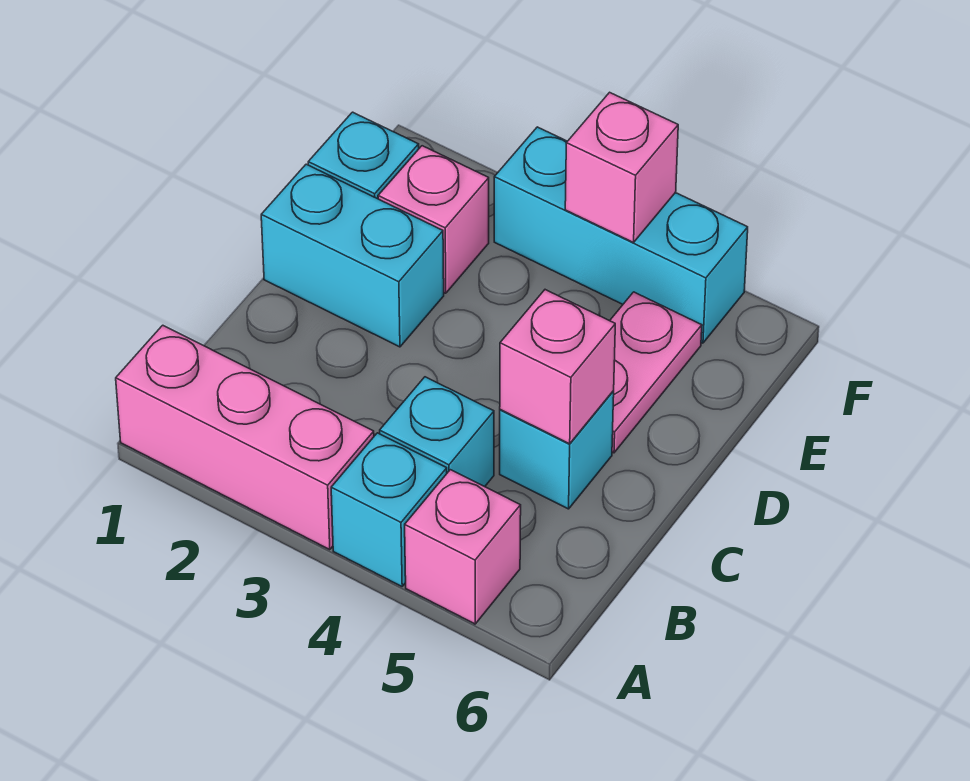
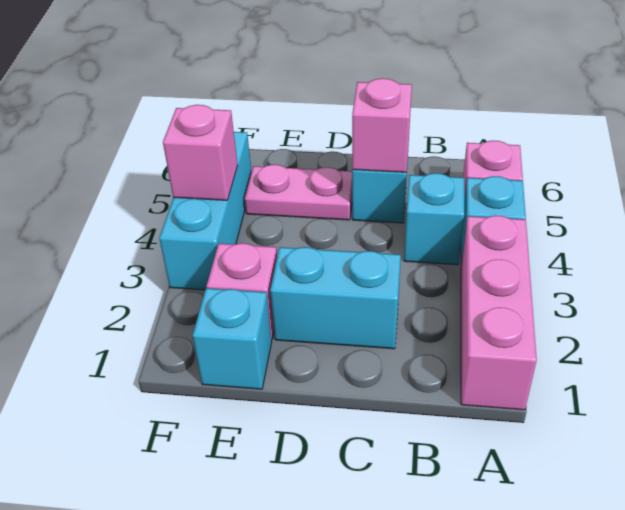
cyan 1x2 brick [261,164,444,347] -> cyan 1x2 brick turned to [270,247,401,349]

